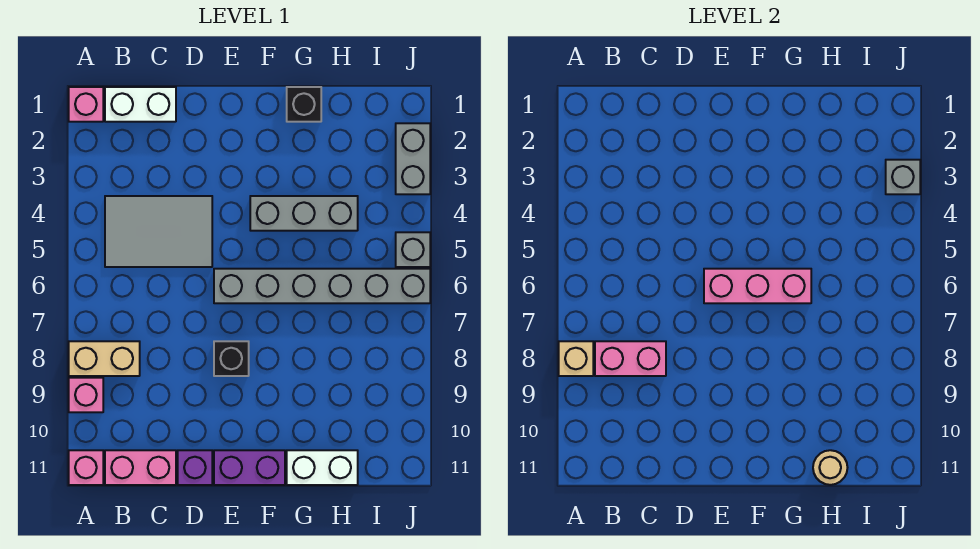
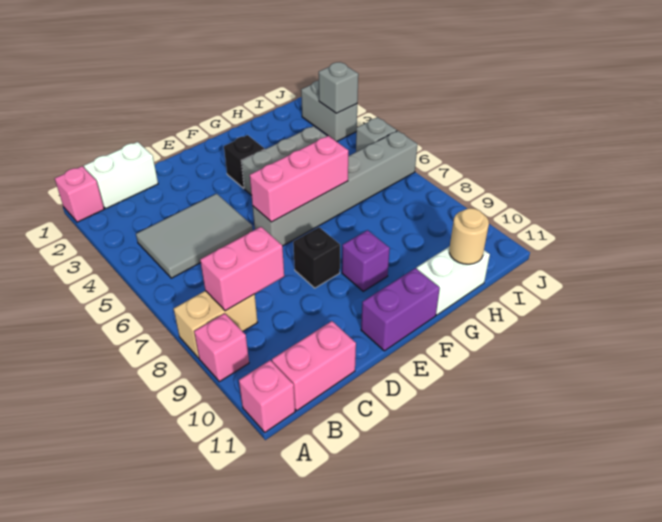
tan 1x1 brick [559,341,593,376] -> none
purple 1x1 brick [178,450,212,485] -> purple 1x1 brick moved to [342,230,390,291]
black 1x1 brick [287,87,321,122] -> black 1x1 brick moved to [224,135,265,188]

